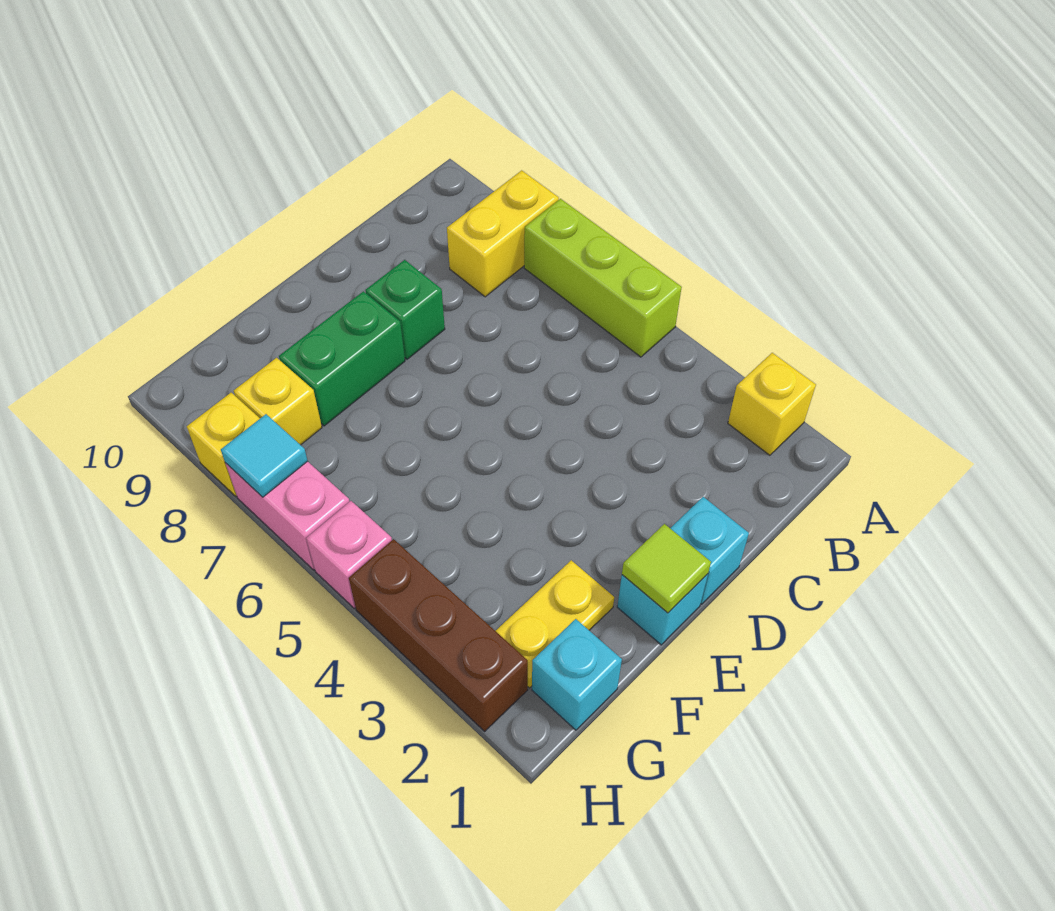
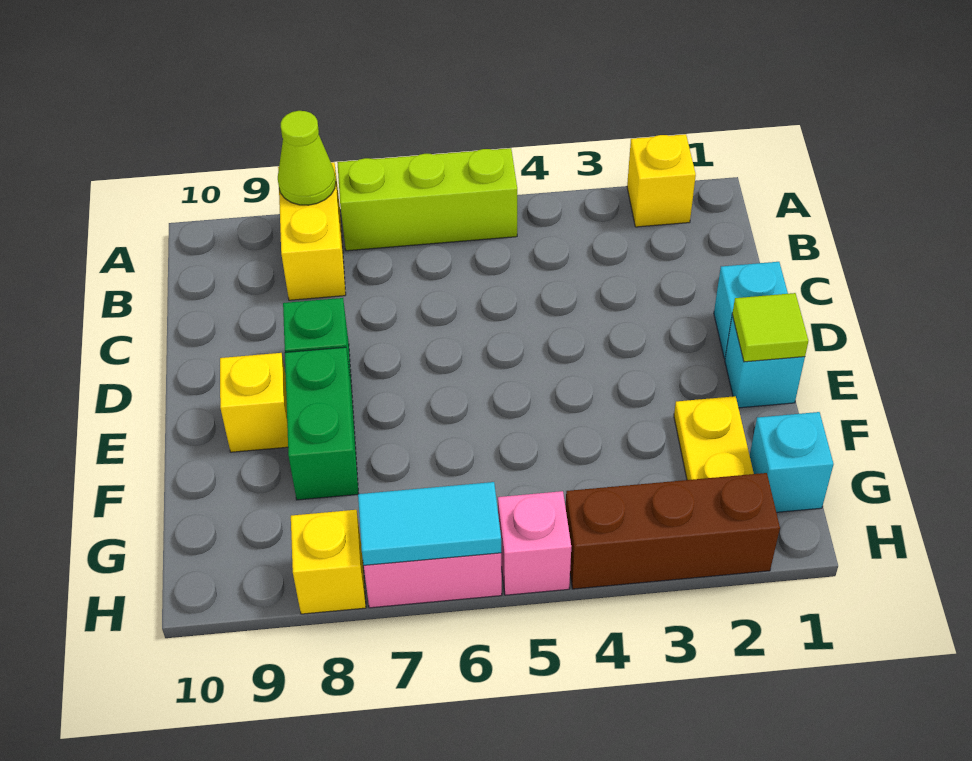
none -> lime 1x1 cone [278,111,336,205]
yellow 1x1 brick [234,358,322,445] -> yellow 1x1 brick moved to [220,353,288,452]
cyan 1x1 tile [221,414,308,497] -> cyan 1x2 tile [358,482,501,565]

